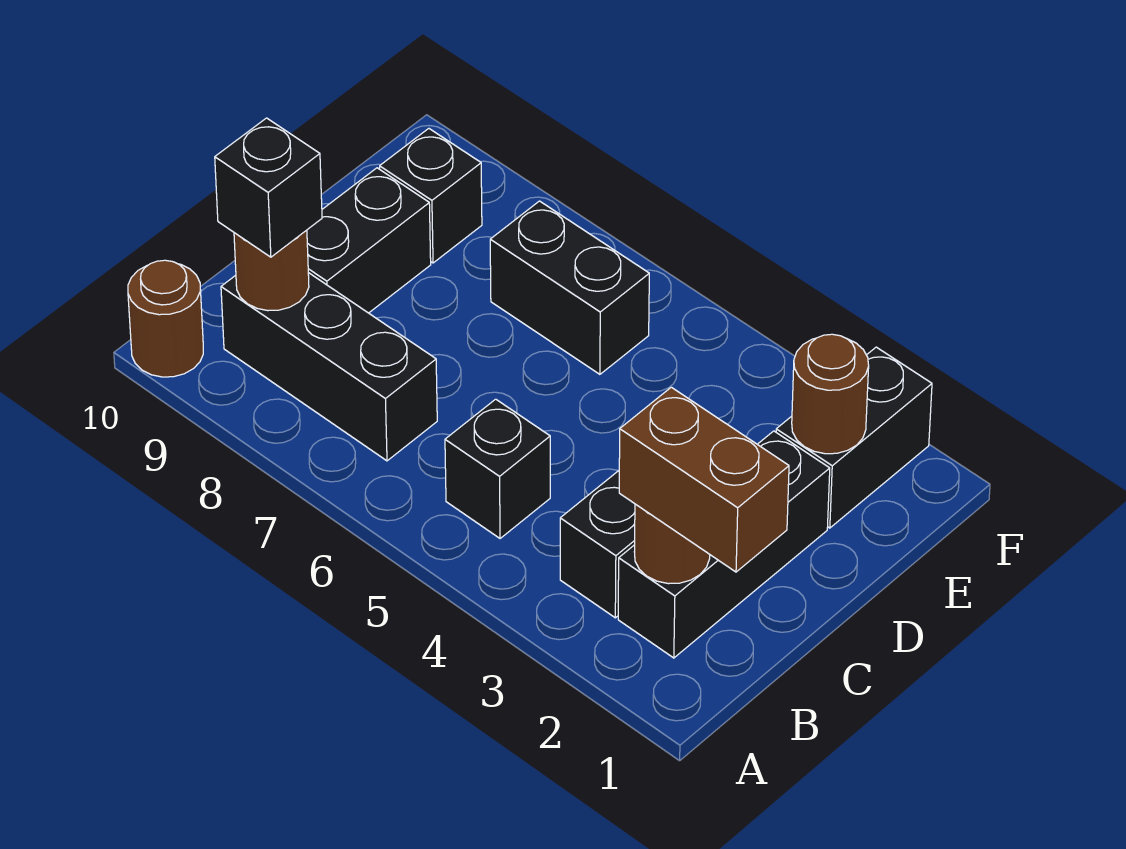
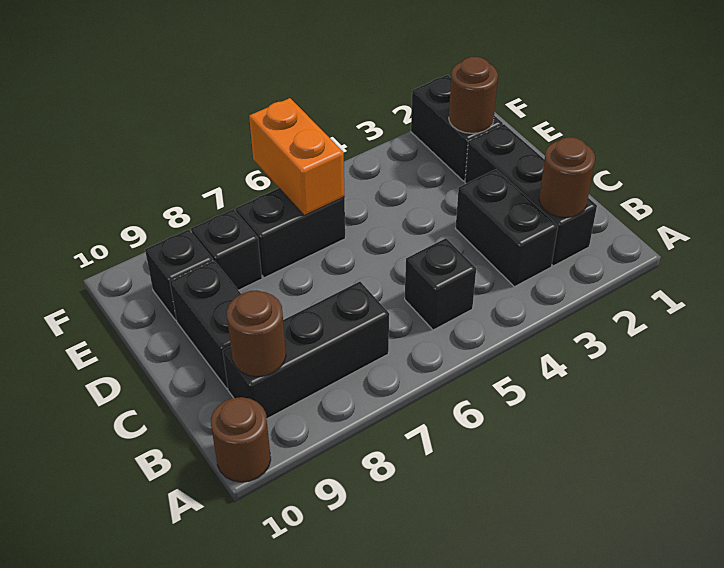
brown 1x2 brick [619,387,789,572] -> none
black 1x1 brick [215,118,322,257] -> black 1x1 brick moved to [191,209,262,290]
none -> orange 1x2 brick [249,98,345,215]

